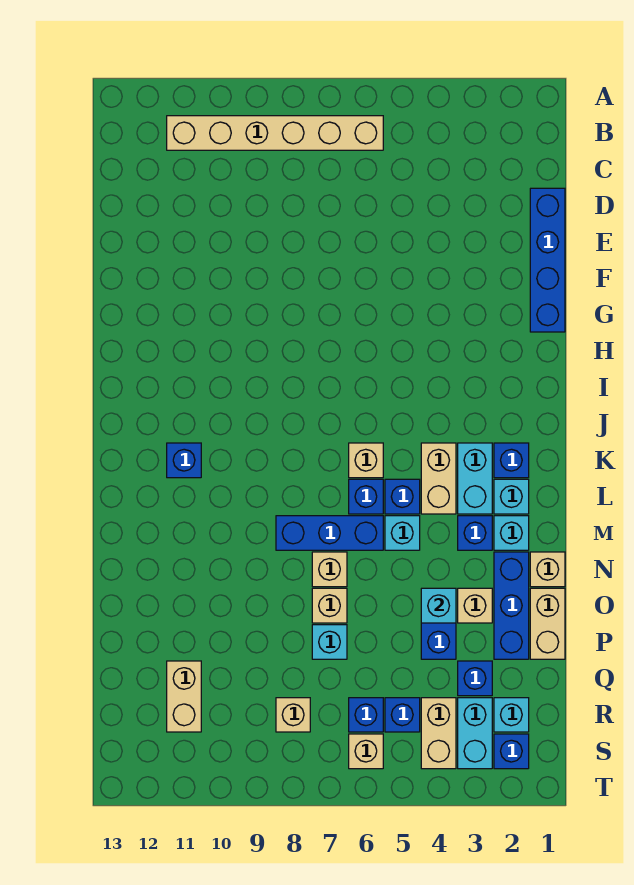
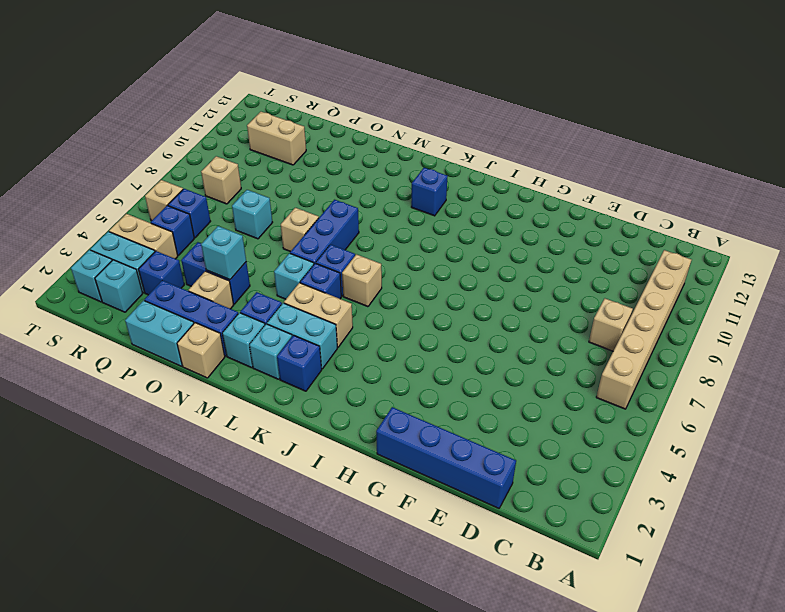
tan 1x2 brick [530,588,565,659] -> cyan 1x2 brick [125,301,194,366]
tan 1x1 brick [312,588,347,623] -> tan 1x1 brick moved to [589,299,633,351]
blue 1x1 brick [494,734,529,769] -> cyan 1x1 brick [71,250,112,302]

